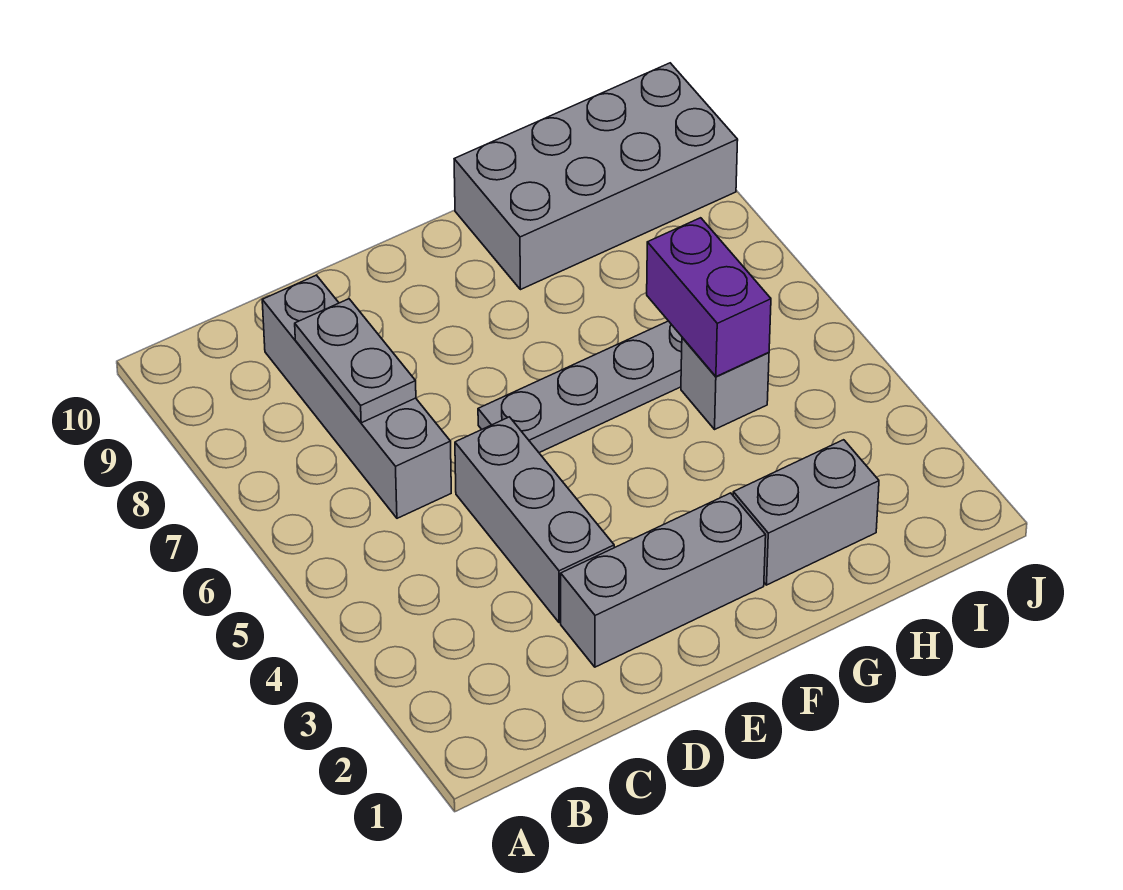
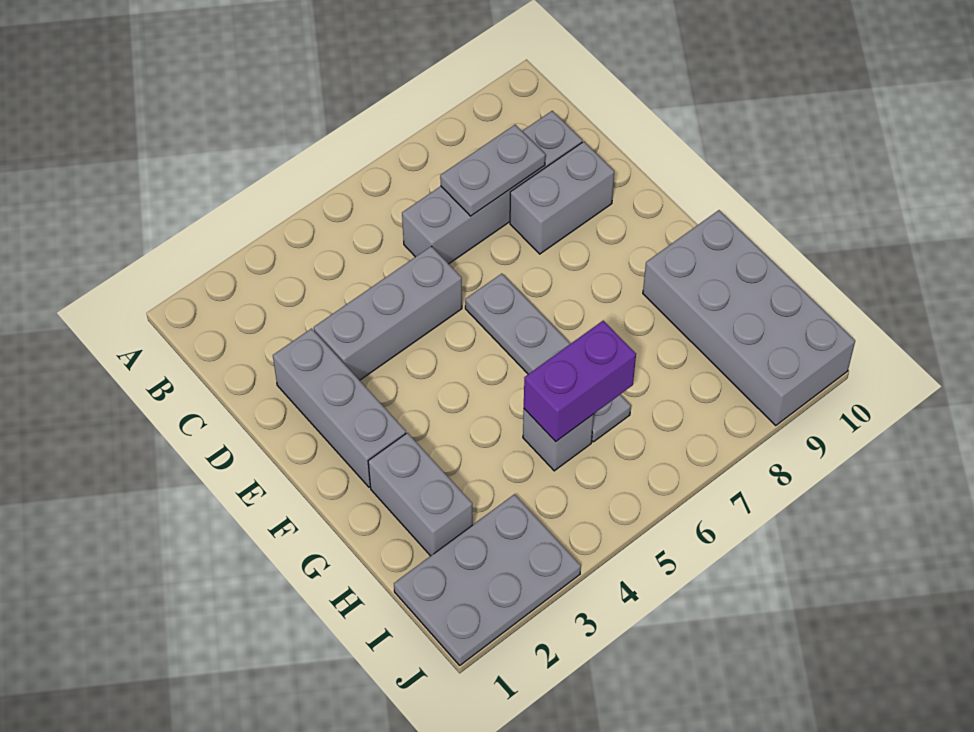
none -> grey 1x2 brick [510,142,614,254]
none -> grey 2x3 plate [394,494,581,665]

